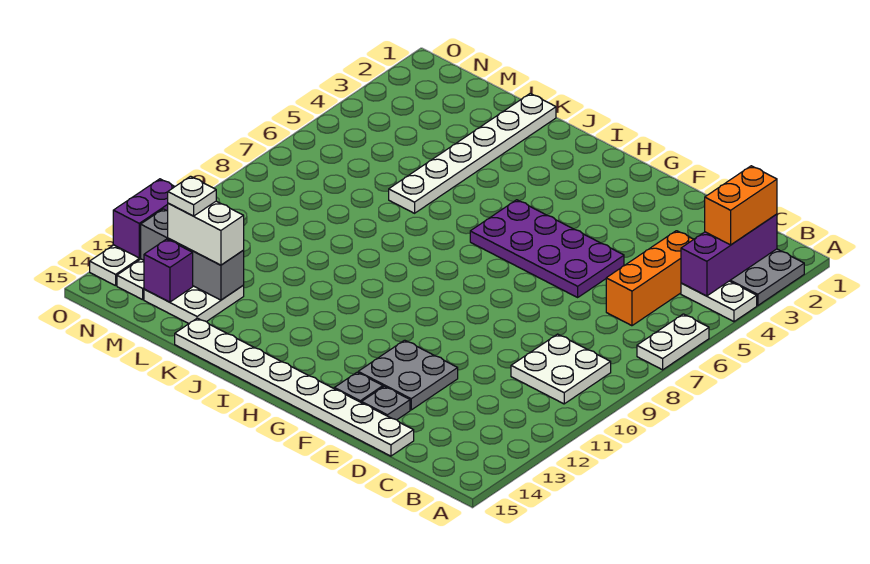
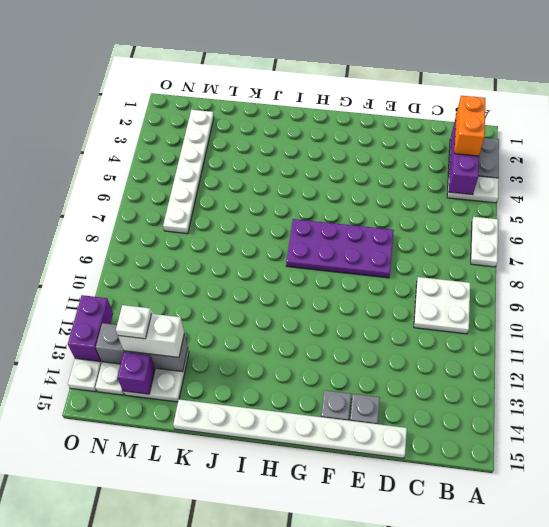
orange 1x3 brick [606,231,694,326] -> none
purple 2x4 plate [470,200,624,297] -> purple 2x4 plate moved to [286,219,394,278]
grey 2x2 plate [358,340,458,410] -> none
white 1x6 plate [389,93,556,213] -> white 1x6 plate moved to [163,110,214,234]

